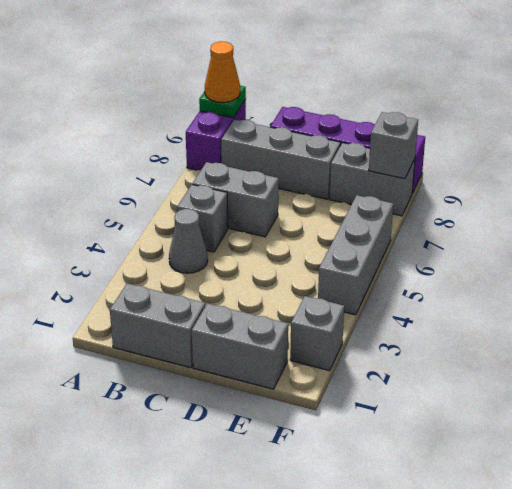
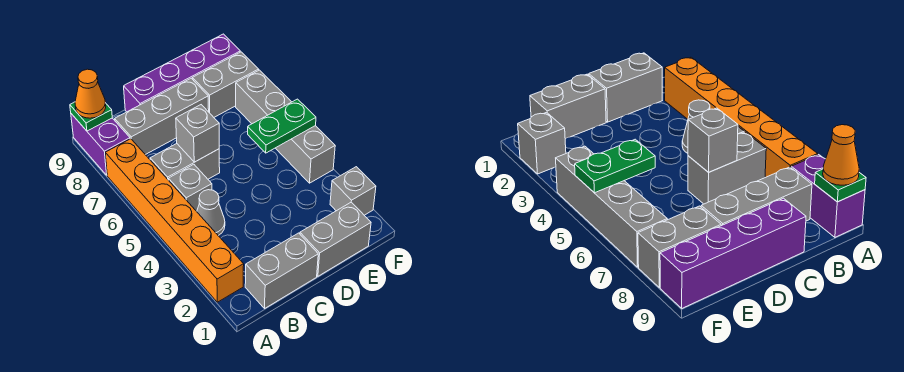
none -> orange 1x6 brick [105,139,244,302]
none -> green 1x2 plate [248,99,316,153]
grey 1x3 brick [318,195,393,315] -> grey 1x4 brick [236,70,335,183]
grey 1x1 brick [369,112,418,179] -> grey 1x1 brick moved to [176,105,219,162]

